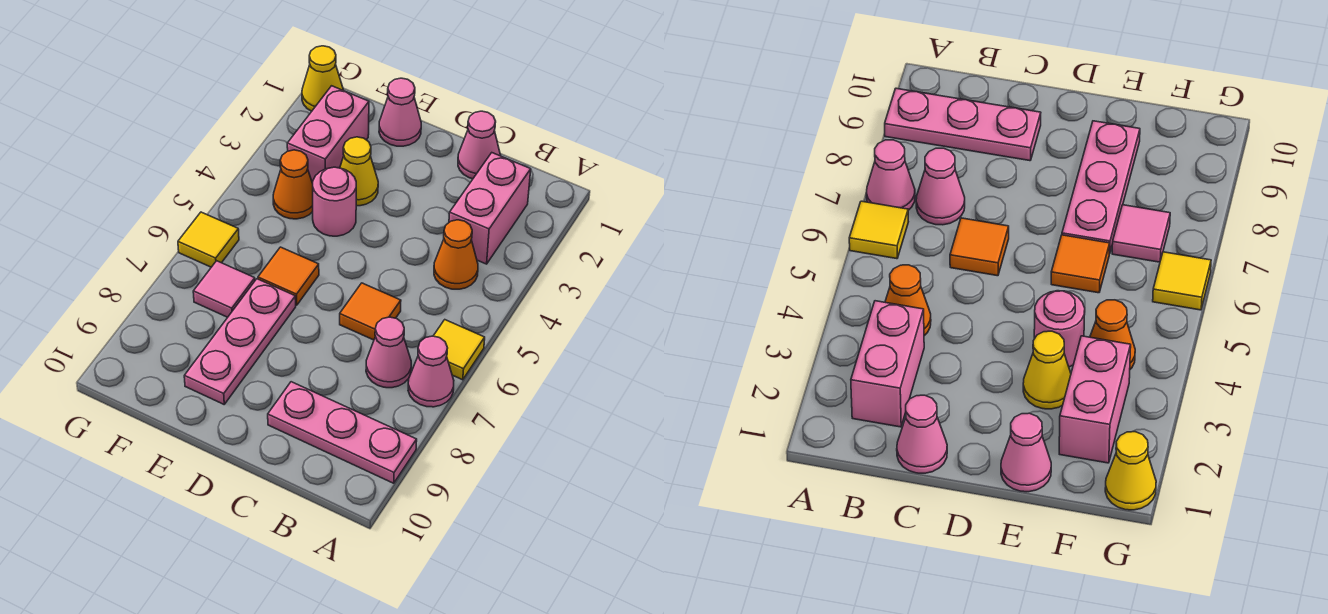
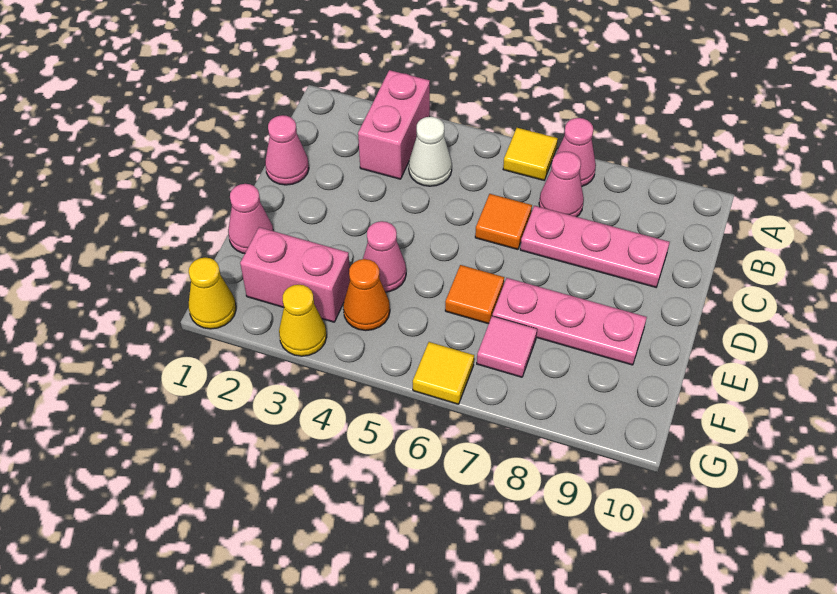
pink 1x3 plate [268,382,417,483] -> pink 1x3 plate turned to [520,206,670,287]
pink 1x2 brick [449,153,531,264] -> pink 1x2 brick turned to [358,70,430,179]
orange 1x1 cone [434,220,478,289] -> white 1x1 cone [409,117,452,186]
yellow 1x1 cone [340,137,378,206] -> yellow 1x1 cone moved to [279,285,327,356]
pink 1x1 round brick [313,167,356,236] -> pink 1x1 cone [363,221,406,292]

